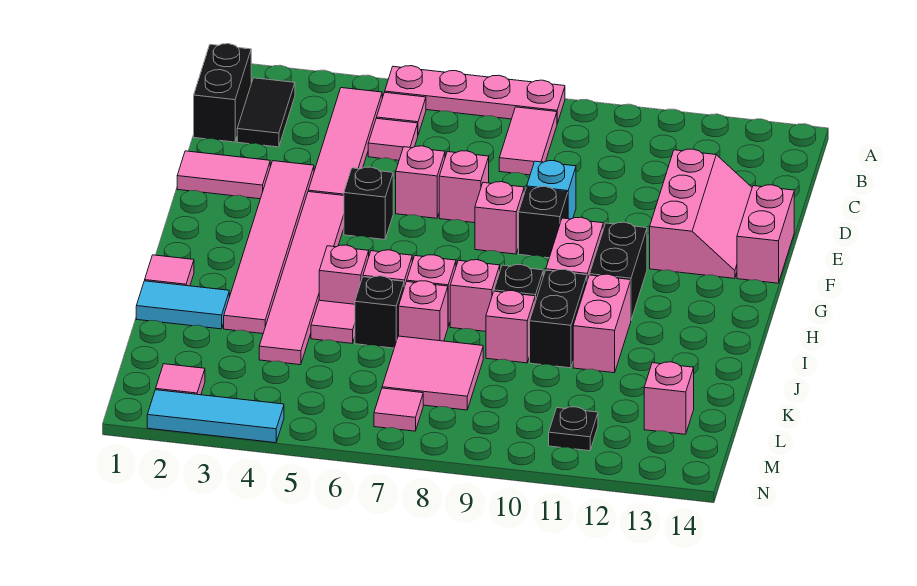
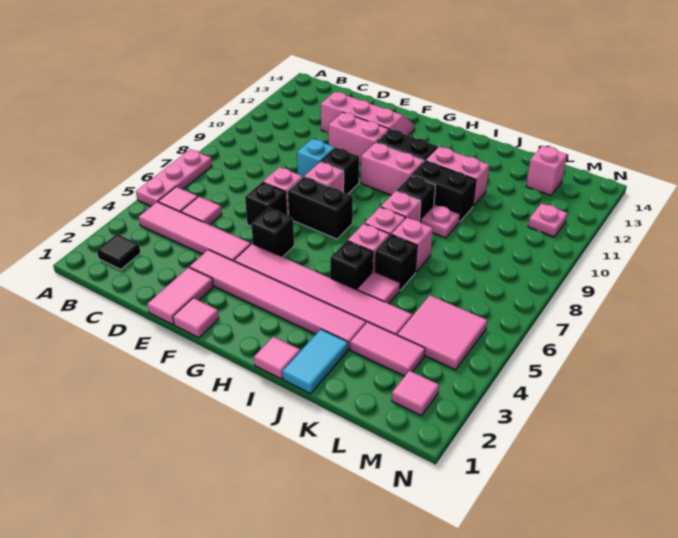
pink 1x4 plate [385,66,565,123] -> pink 1x3 plate [136,149,212,206]
black 1x2 brick [194,44,251,142] -> black 1x2 brick moved to [288,177,353,239]
black 1x2 tile [237,78,295,147] -> black 1x1 tile [97,234,141,269]
pink 1x2 tile [499,107,557,175] -> pink 1x2 tile moved to [350,322,425,376]
pink 1x1 brick [396,146,445,218] -> black 1x1 brick [245,182,287,226]
pink 1x2 brick [737,185,794,283] -> pink 1x2 brick moved to [329,112,389,164]
pink 1x1 brick [319,245,369,304] -> black 1x1 brick [330,241,373,290]
pink 1x1 brick [486,291,535,363] -> pink 1x1 plate [421,204,460,238]
pink 2x2 tile [382,336,483,410] -> pink 2x2 tile moved to [397,296,487,370]
pink 1x1 tile [374,388,423,431] -> pink 1x1 tile moved to [173,298,219,338]
black 1x1 plate [549,407,598,451] -> pink 1x1 plate [528,203,567,237]
cyan 1x3 tile [147,390,284,443] -> none

